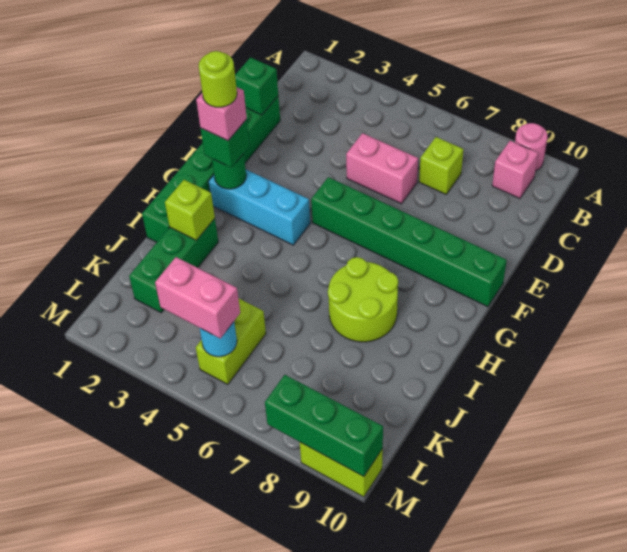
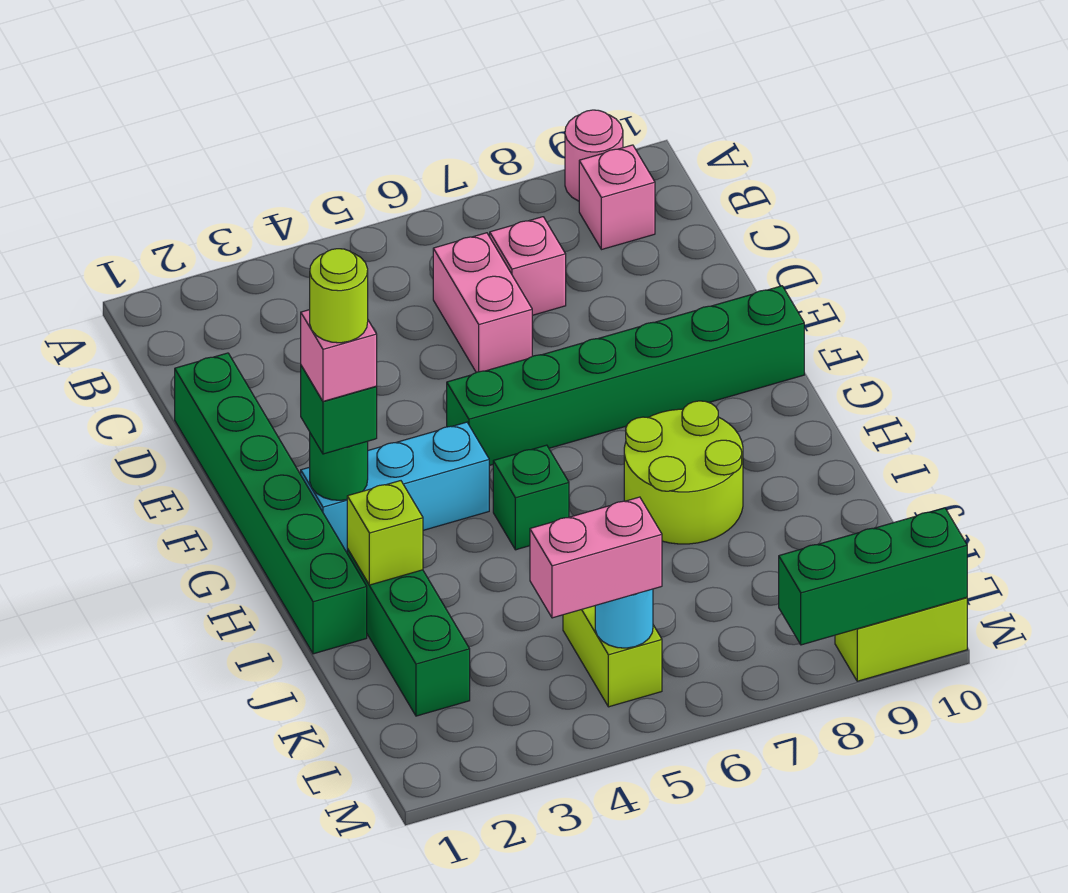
lime 1x1 brick [419,137,463,194] -> pink 1x1 brick [490,217,566,315]
green 1x1 brick [235,58,278,115] -> green 1x1 brick moved to [493,445,569,550]
pink 1x2 brick [346,133,418,204] -> pink 1x2 brick turned to [433,233,532,372]

